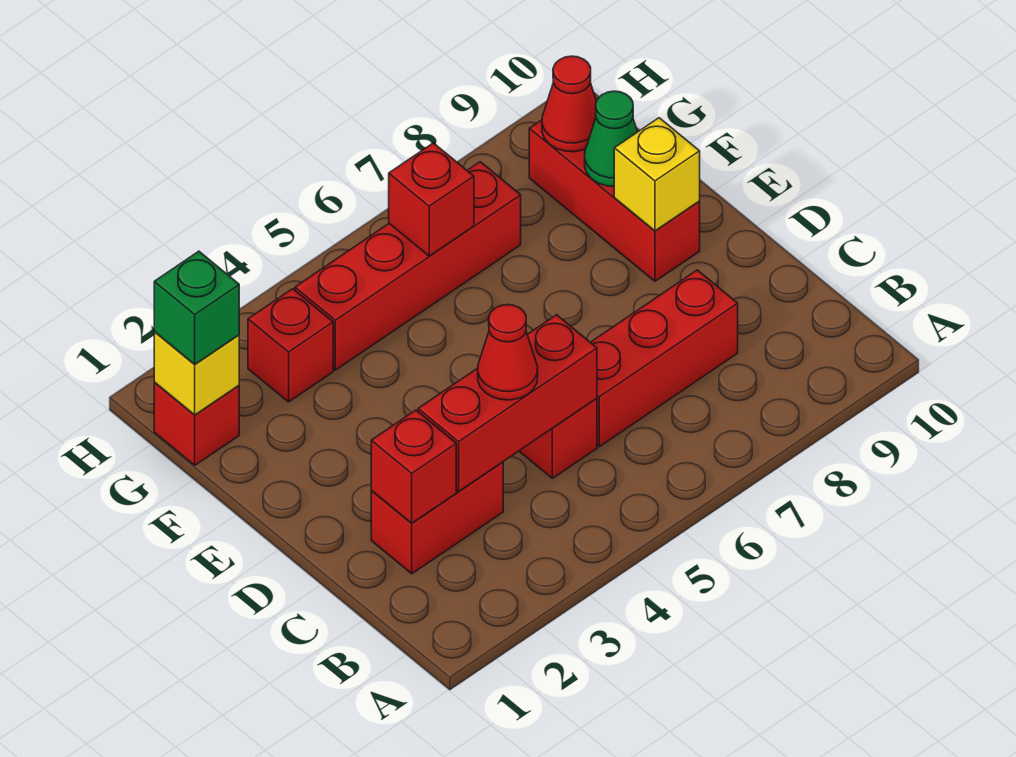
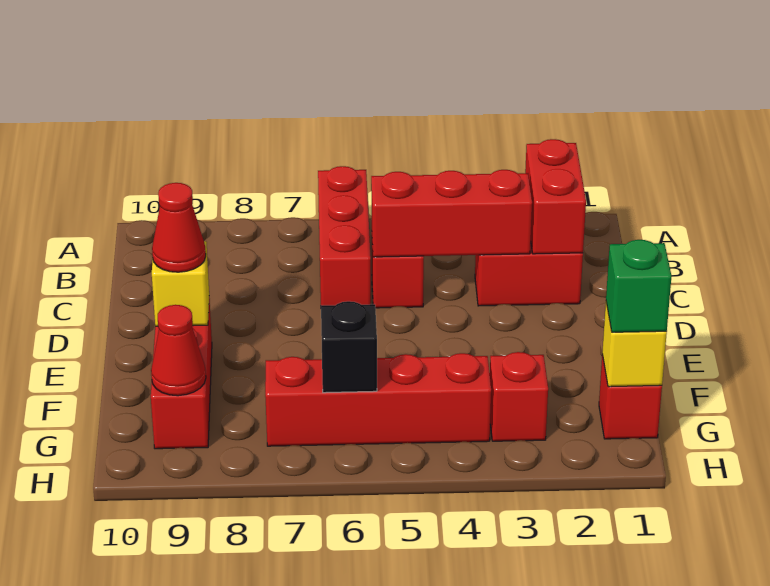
red 1x1 brick [371,410,456,523] -> red 1x2 brick [525,139,586,254]
red 1x1 cone [478,305,538,400] -> red 1x1 cone moved to [152,183,206,272]
red 1x3 brick [591,270,738,447] -> red 1x3 brick turned to [318,166,371,305]
green 1x1 cone [585,91,637,187] -> none
red 1x1 brick [389,143,474,256] -> black 1x1 brick [321,301,377,393]

